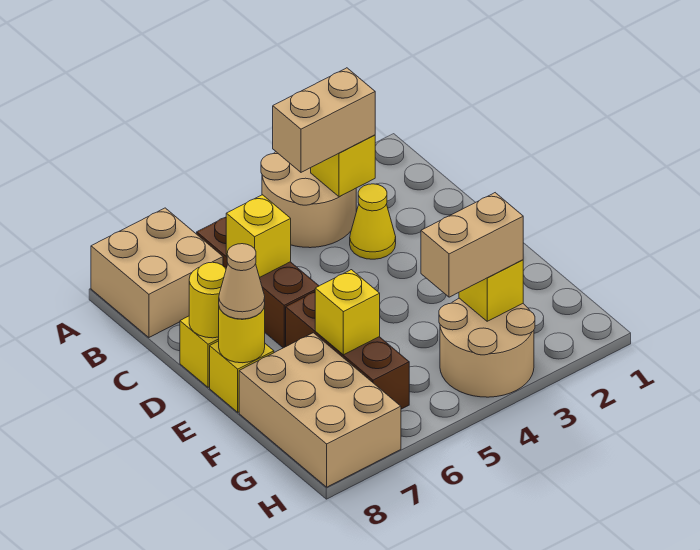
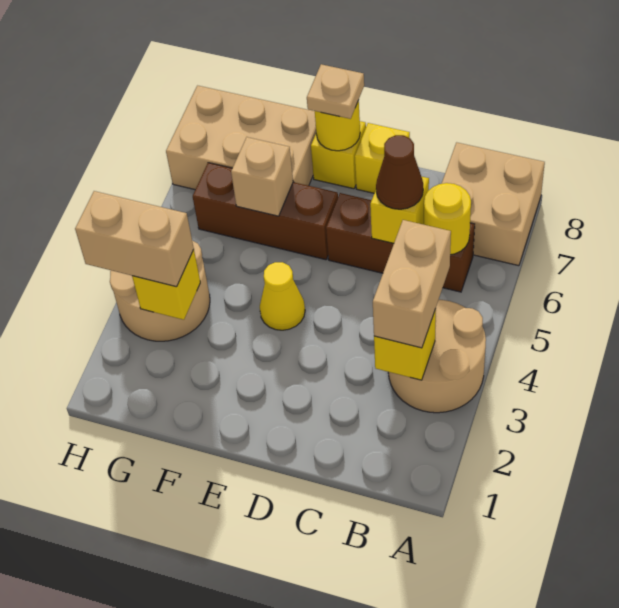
yellow 1x1 cone [350,184,396,259] -> yellow 1x1 cone moved to [260,262,305,330]
none -> brown 1x1 cone [376,135,423,209]
yellow 1x1 round brick [189,262,226,338] -> yellow 1x1 round brick moved to [424,183,471,255]
tan 1x1 cone [219,244,265,319] -> tan 1x1 plate [307,64,364,119]
yellow 1x1 brick [315,270,380,355] -> tan 1x1 brick [231,137,293,216]
tan 1x2 brick [421,193,523,297] -> tan 1x2 brick turned to [75,191,194,287]

